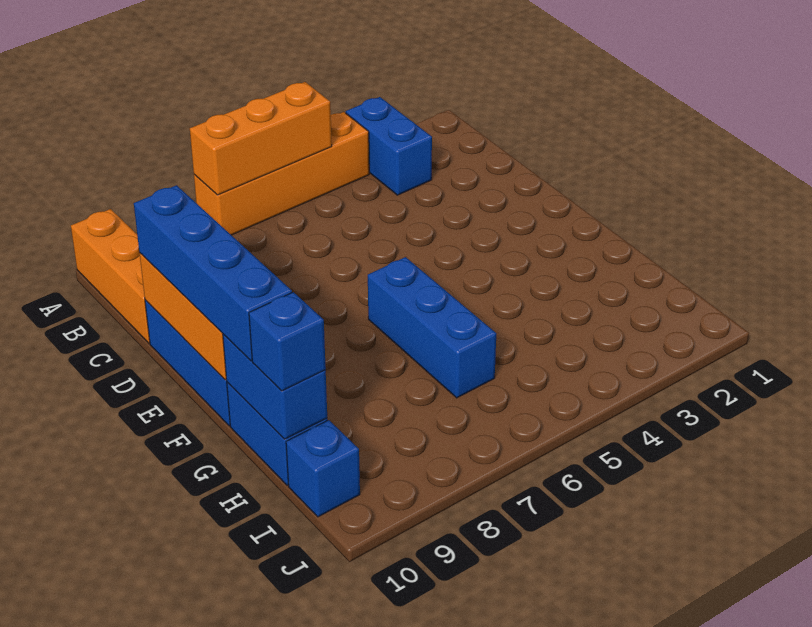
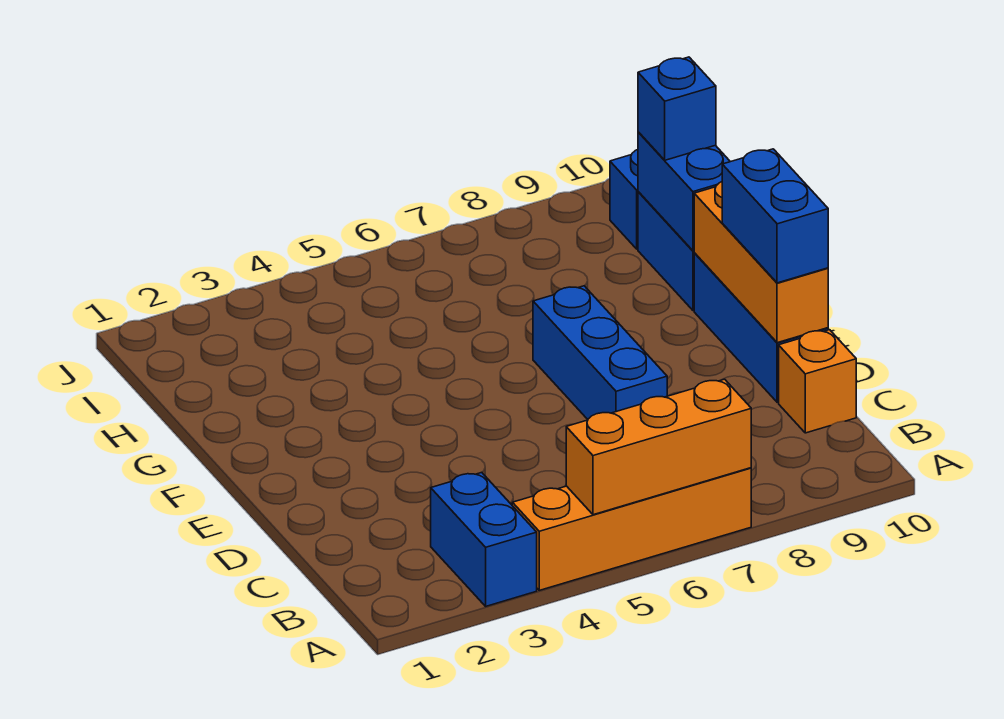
orange 1x3 brick [71,209,150,343] -> orange 1x1 brick [779,330,856,433]
blue 1x4 brick [134,185,292,361] -> blue 1x2 brick [722,149,828,283]
blue 1x3 brick [368,257,496,398] -> blue 1x3 brick moved to [533,286,667,419]

